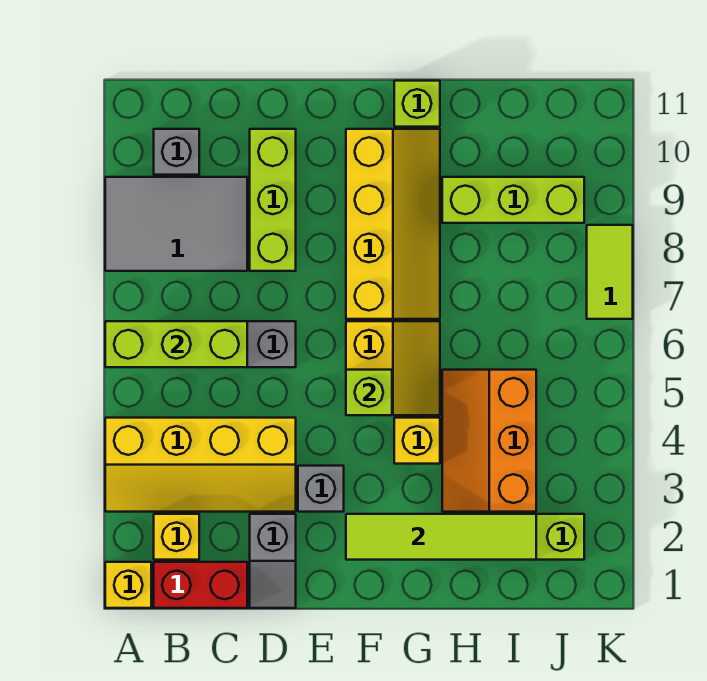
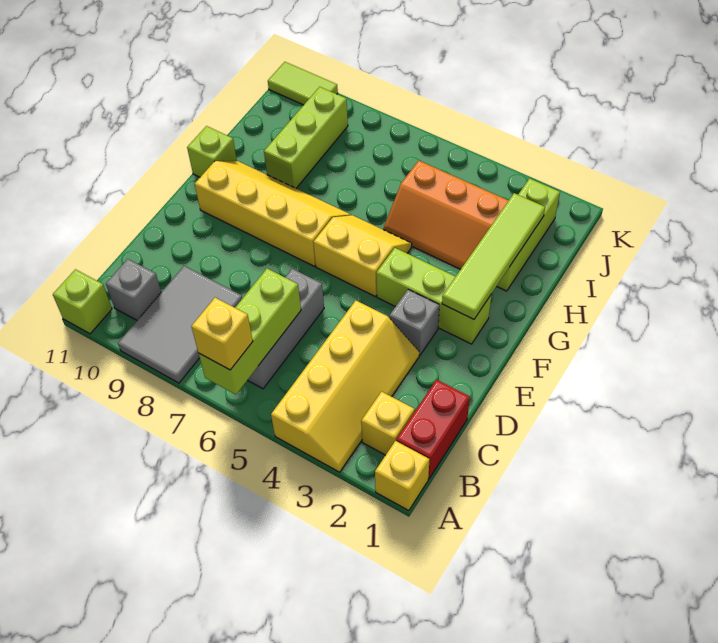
grey 1x2 slope [250,514,296,608] -> none
lime 1x3 brick [250,129,296,271] -> lime 1x3 brick moved to [376,248,492,344]
lime 1x1 brick [346,370,392,415] -> lime 1x1 brick moved to [53,269,112,334]
yellow 1x1 brick [394,418,440,464] -> yellow 1x1 brick moved to [191,298,253,370]
lime 1x2 tile [587,225,633,319] -> lime 1x2 tile moved to [268,62,338,105]

